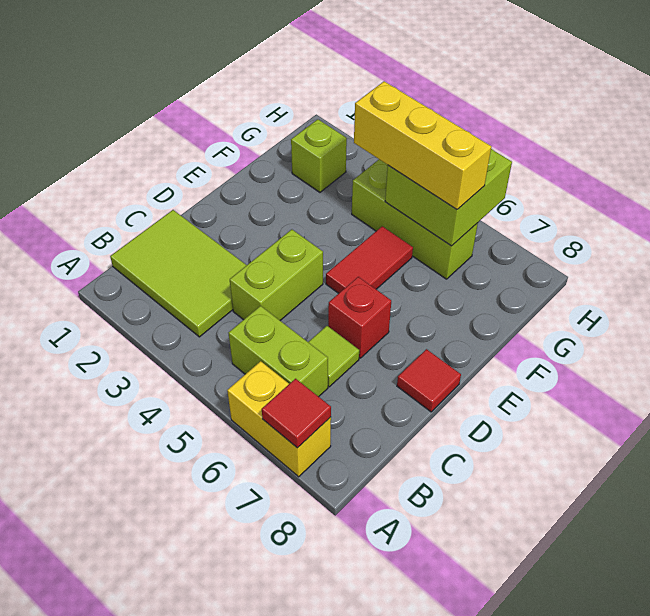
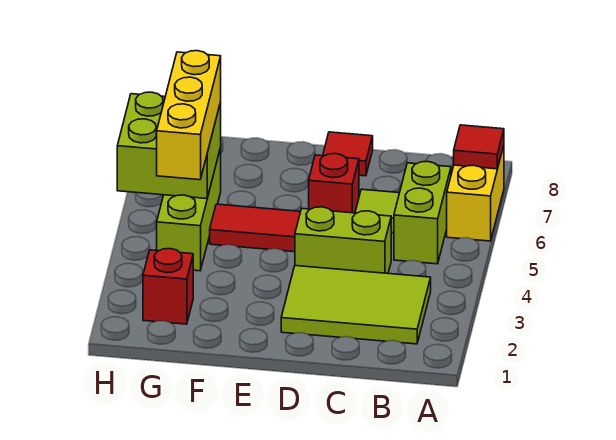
lime 2x3 tile [110,210,247,337] -> lime 2x3 tile turned to [281,266,431,344]
lime 1x1 brick [291,119,347,192] -> red 1x1 brick [143,249,193,324]

